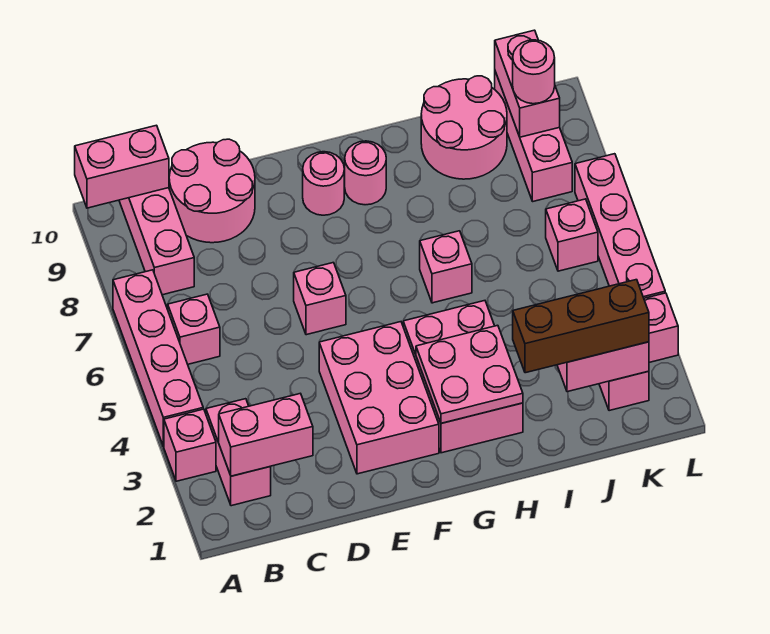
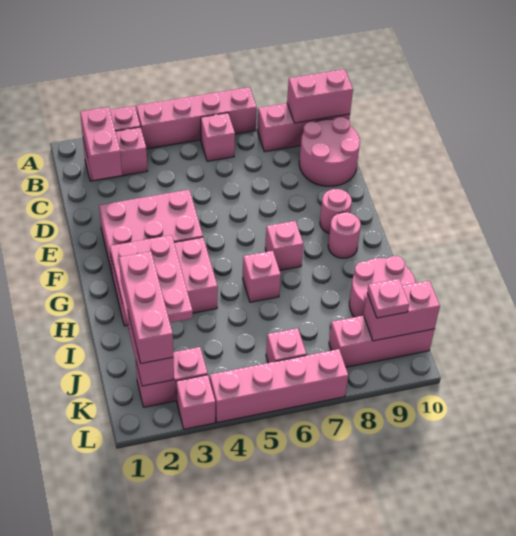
pink 1x2 brick [75,125,169,208] -> pink 1x2 brick turned to [287,69,353,123]
pink 1x1 brick [294,263,346,335] -> pink 1x1 brick moved to [265,221,303,271]
pink 2x2 plate [416,325,523,423] -> pink 2x3 plate [110,235,193,329]
brown 1x3 brick [513,280,649,373] -> pink 1x3 brick [119,251,173,363]
pink 1x1 round brick [513,40,555,104] -> pink 1x1 plate [367,279,409,318]

